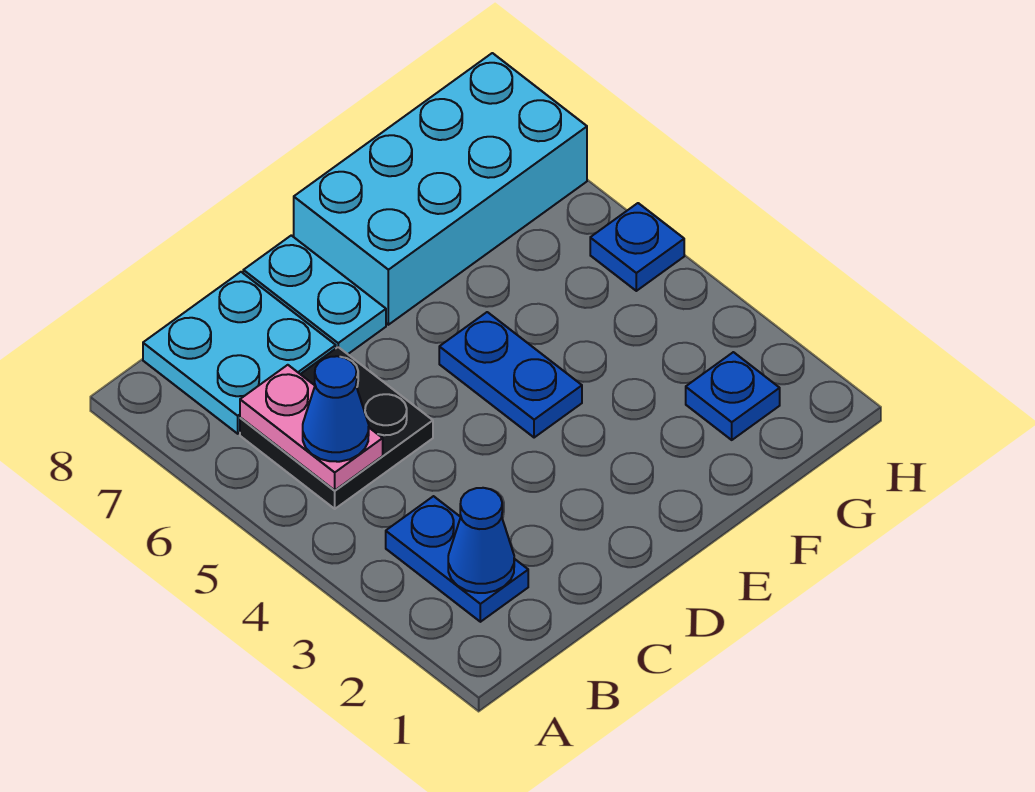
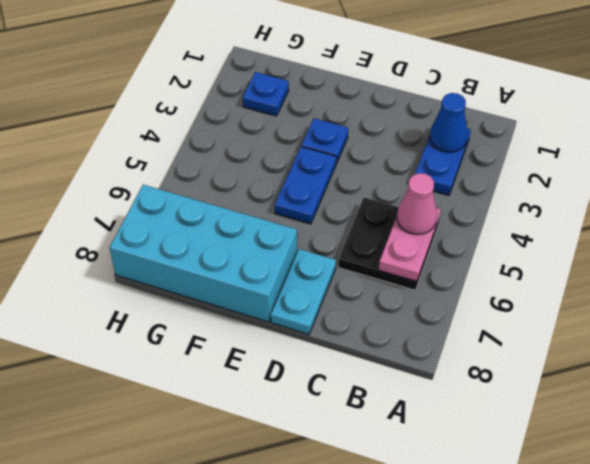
blue 1x1 cone [303,356,369,462] -> pink 1x1 cone [397,173,437,235]
cyan 2x2 plate [143,272,336,434] -> none
blue 1x1 plate [590,203,684,291] -> blue 1x1 plate moved to [302,118,348,164]

